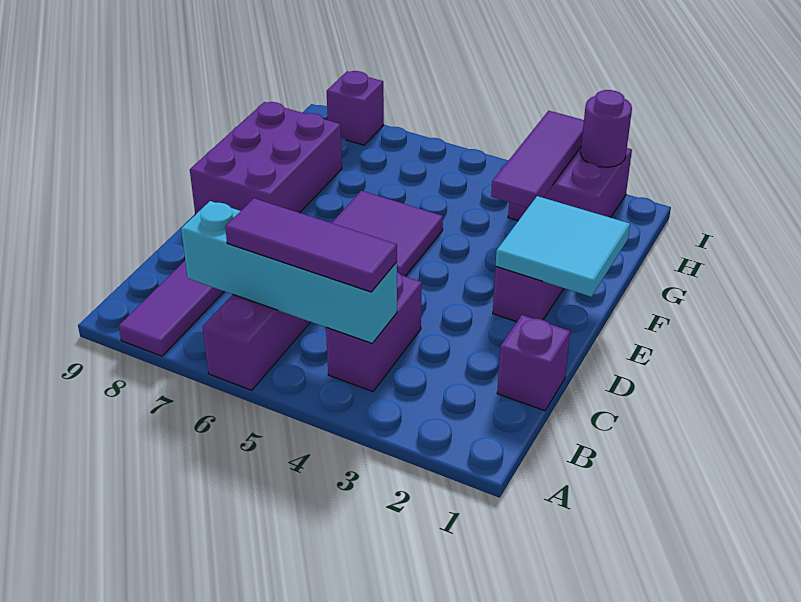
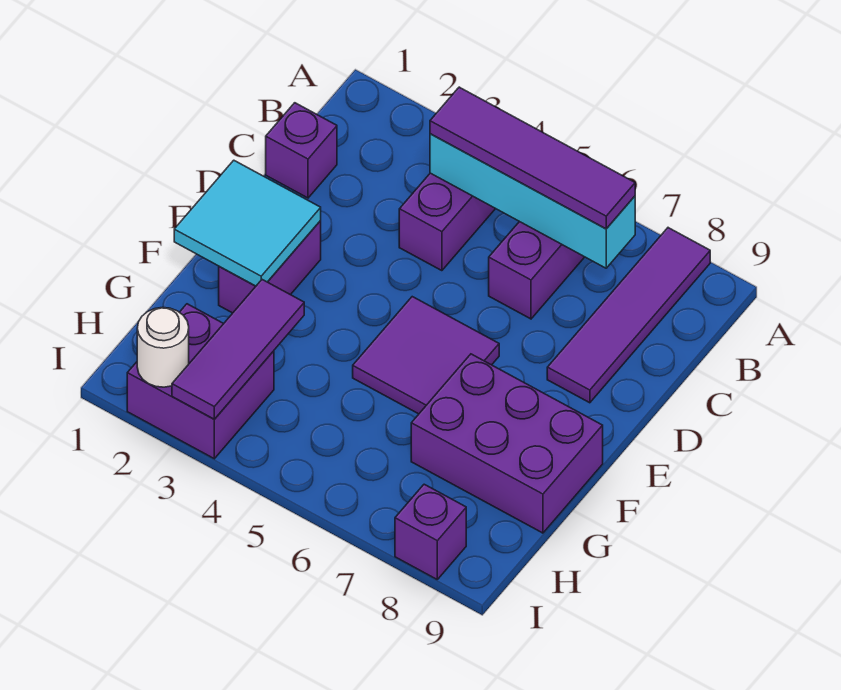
purple 1x3 tile [225,198,397,292] -> purple 1x4 tile [430,87,635,229]
purple 2x3 brick [190,102,342,215] -> purple 2x3 brick turned to [411,354,603,533]
purple 1x1 round brick [581,90,632,167] -> white 1x1 round brick [137,307,189,387]

